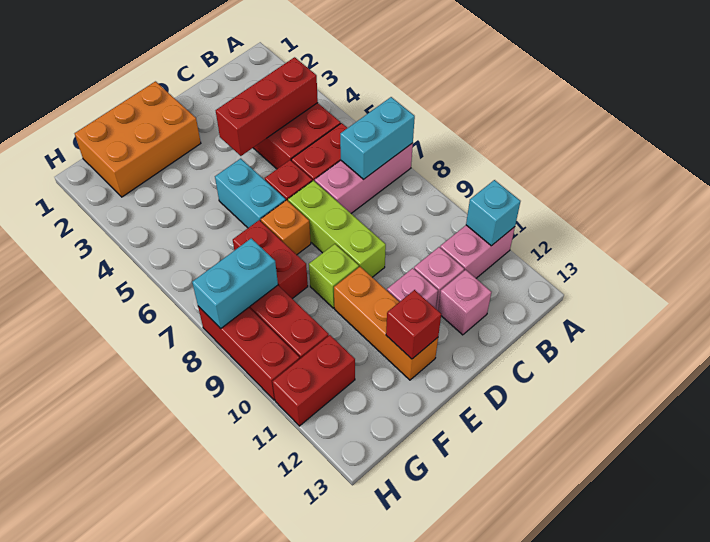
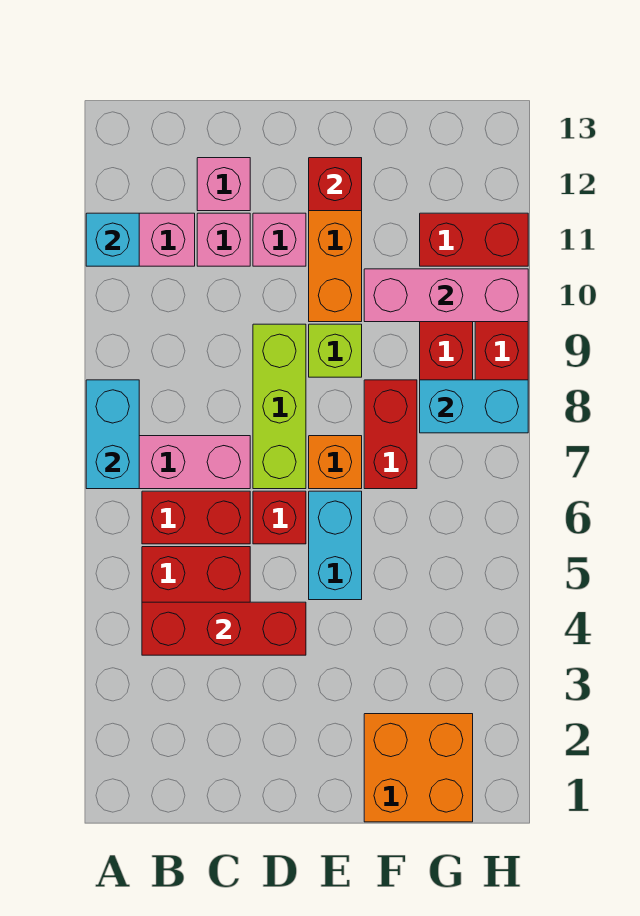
cyan 1x2 brick [340,97,415,179] -> cyan 1x2 brick turned to [86,380,139,489]
orange 2x3 brick [75,81,201,197] -> orange 2x2 brick [364,714,473,822]
none -> pink 1x3 brick [364,269,528,322]

